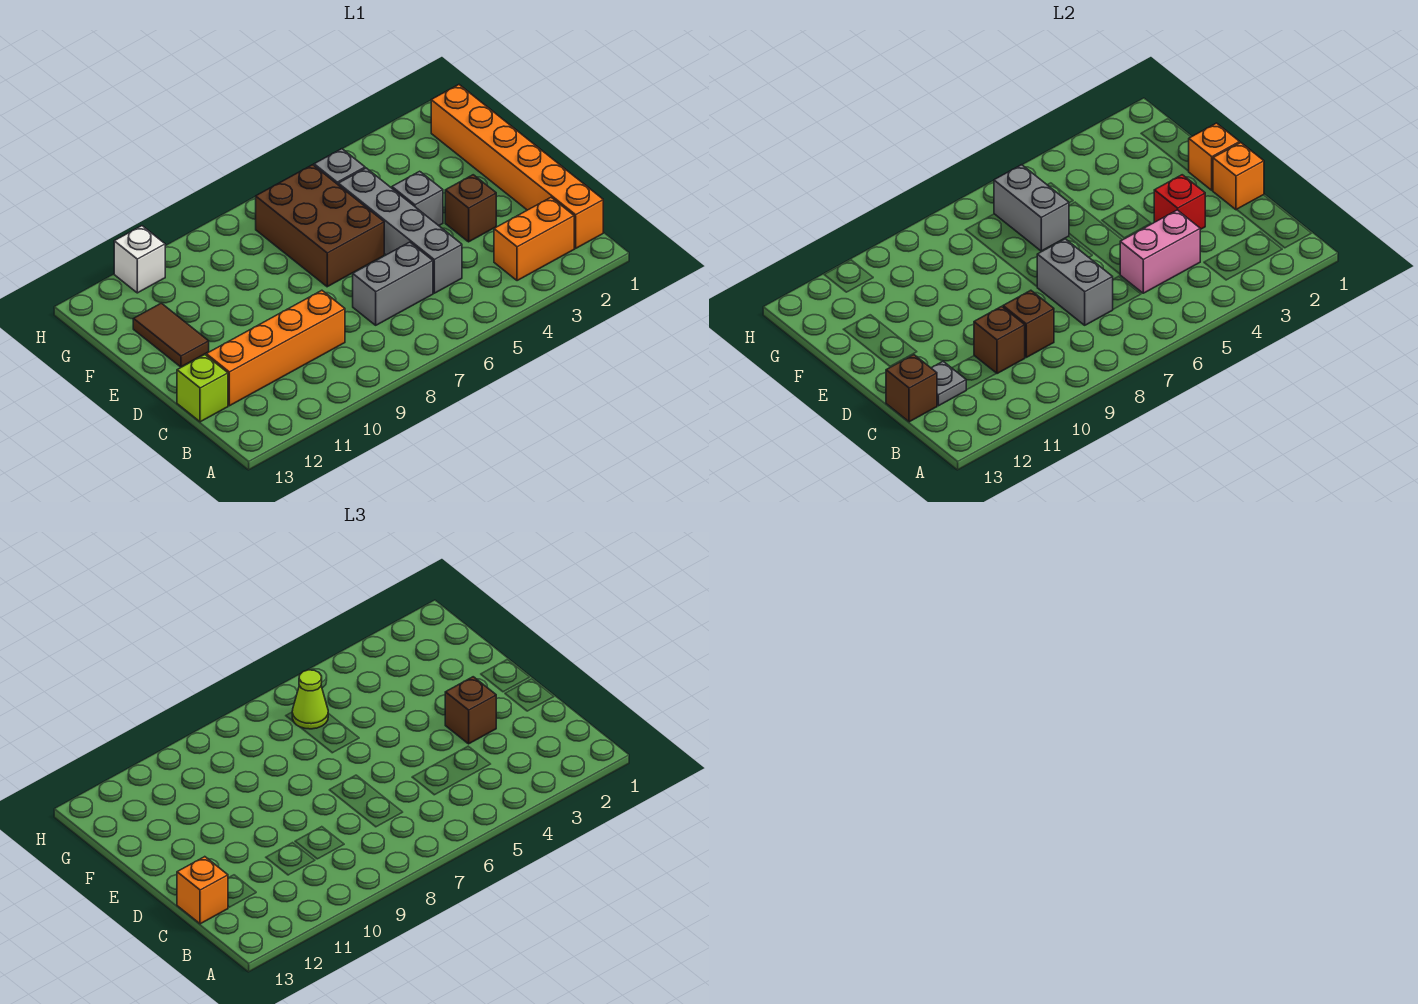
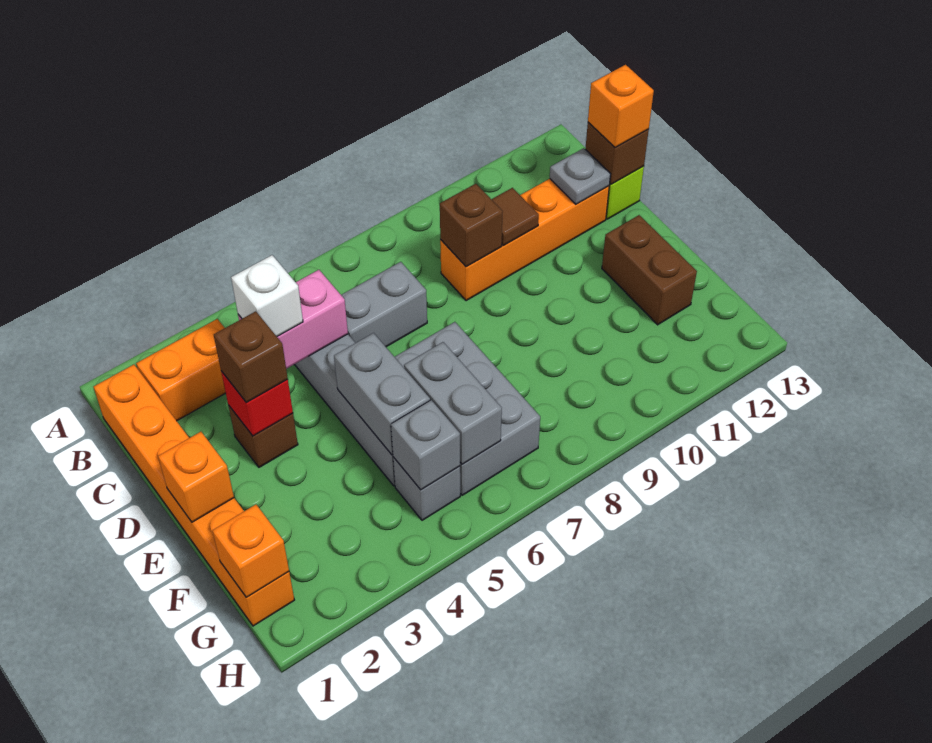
grey 1x2 brick [1037,239,1113,325] -> grey 1x2 brick moved to [334,333,430,455]
brown 1x1 brick [974,306,1025,374] -> brown 1x1 tile [491,188,539,246]
orange 1x1 brick [1213,143,1264,210] -> orange 1x1 brick moved to [212,505,289,597]
grey 1x1 brick [392,171,443,226] -> grey 1x1 brick moved to [391,400,460,490]
brown 2x3 brick [256,165,384,287] -> grey 2x3 brick [395,322,540,495]
brown 1x2 tile [133,303,209,367] -> brown 1x2 brick [602,215,697,325]
lime 1x1 cone [292,670,328,729] -> none
white 1x1 brick [114,226,165,293] -> white 1x1 brick moved to [231,255,303,336]

